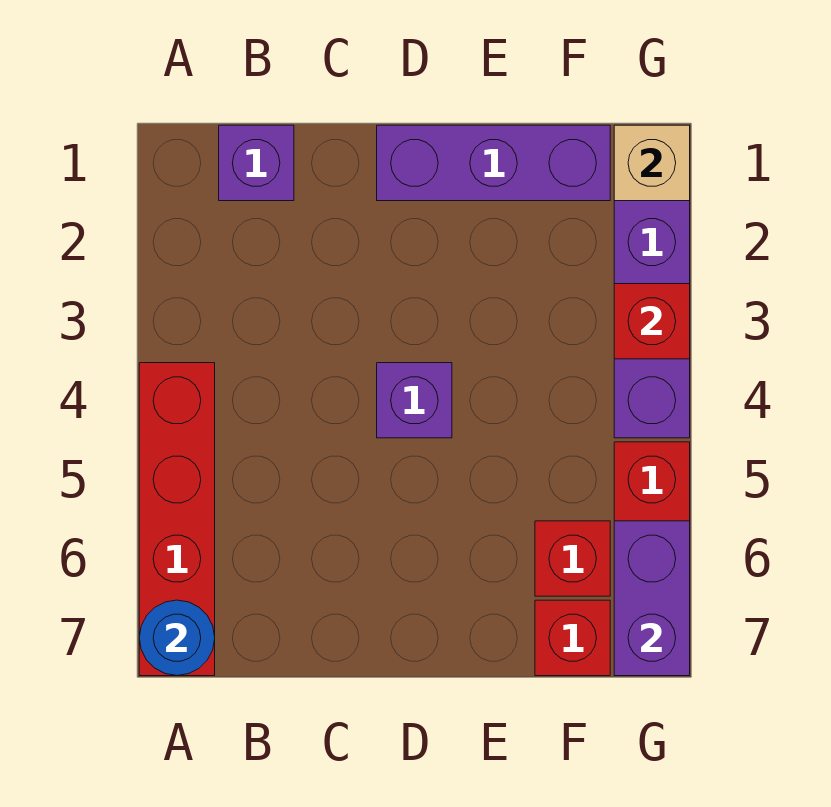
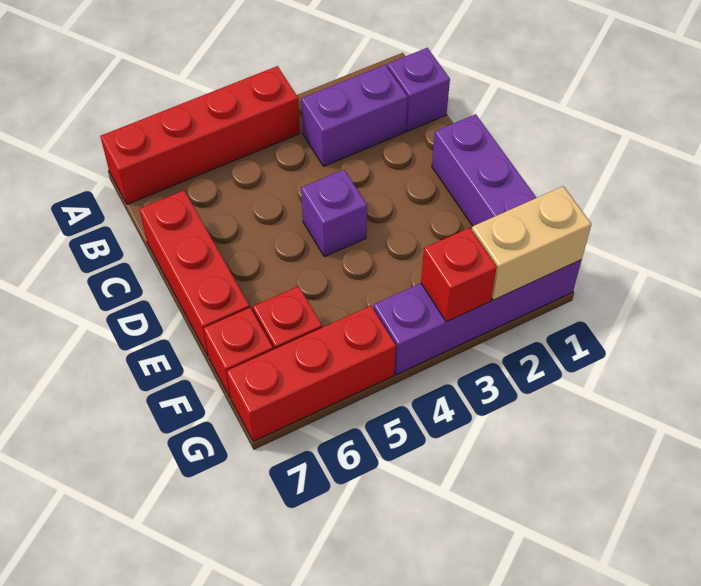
blue 1x1 round brick [139,600,215,676] -> none
none -> red 1x3 brick [140,190,250,357]
tan 1x1 brick [614,125,690,201] -> tan 1x2 brick [472,186,591,300]
purple 1x2 brick [614,521,690,676] -> purple 1x2 brick moved to [301,65,408,166]

